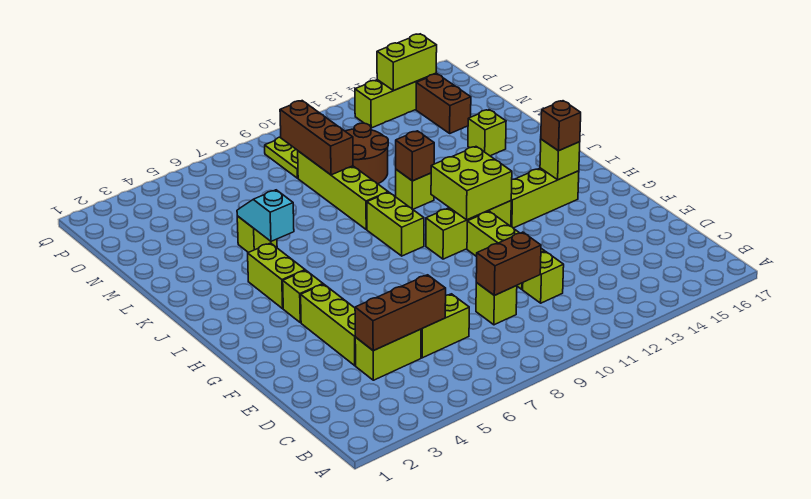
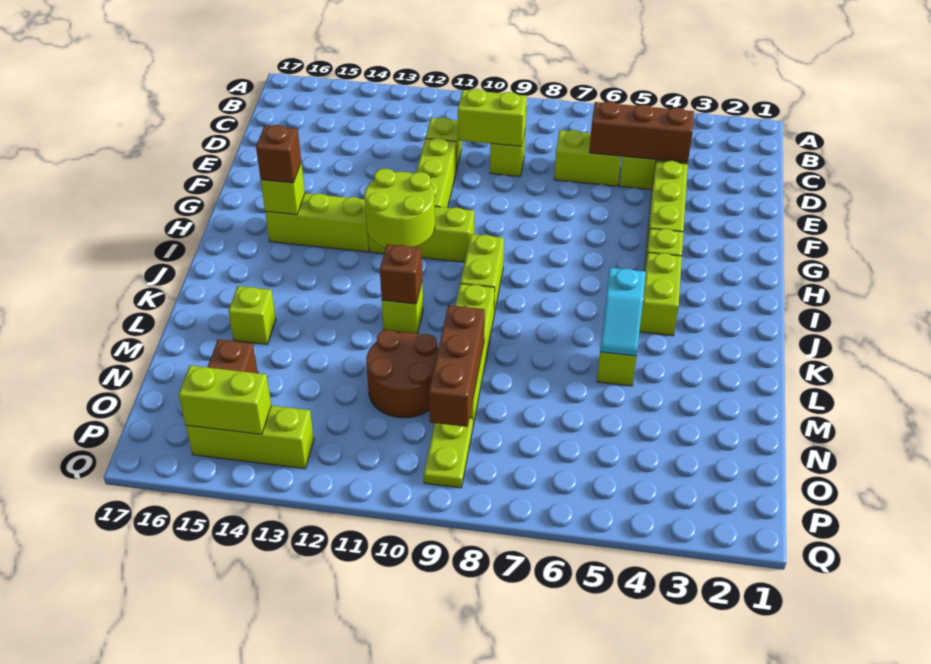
brown 1x2 brick [476,232,541,295] -> lime 1x2 brick [458,89,527,146]
lime 2x2 brick [431,147,512,220] -> lime 2x2 round brick [364,169,435,247]

